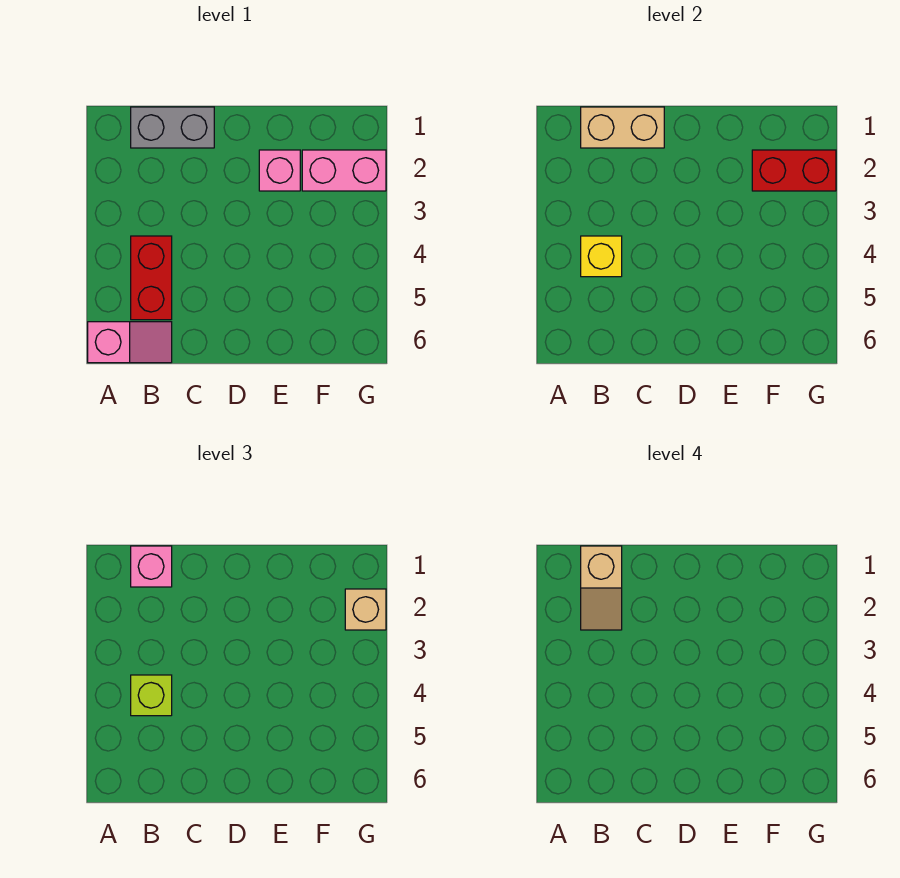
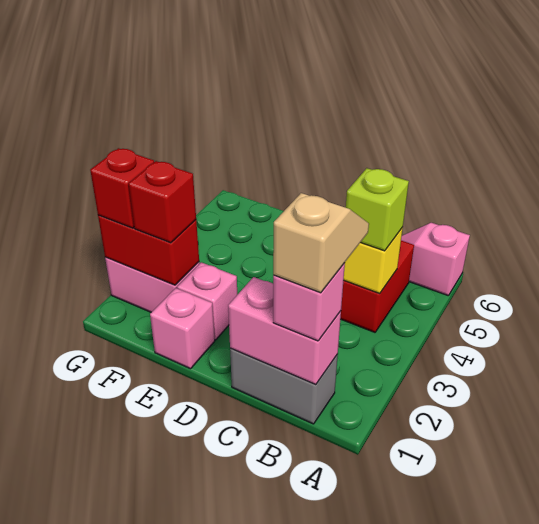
tan 1x2 brick [581,107,664,148] -> pink 1x2 brick [228,277,341,385]
none -> pink 1x1 brick [150,288,215,369]
none -> red 1x1 brick [128,161,196,243]
tan 1x1 brick [345,589,386,630] -> red 1x1 brick [90,148,154,228]

